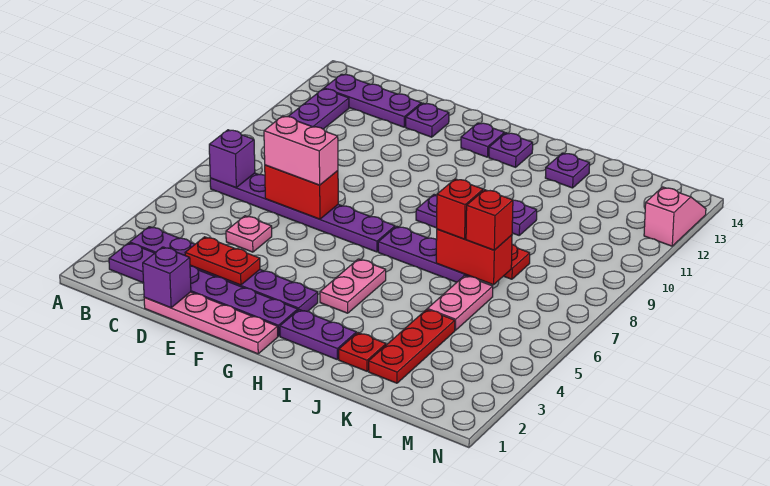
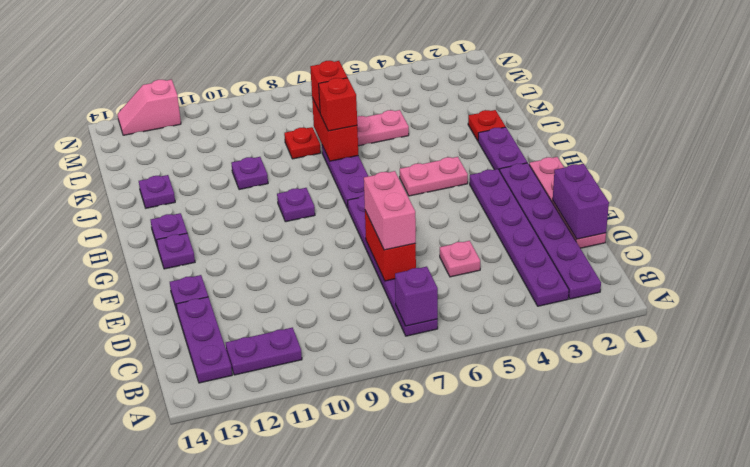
purple 1x1 brick [143,247,191,308] -> purple 1x2 brick [553,164,609,239]
red 1x2 plate [185,237,260,285] -> none
red 1x3 plate [369,309,455,383] -> none

